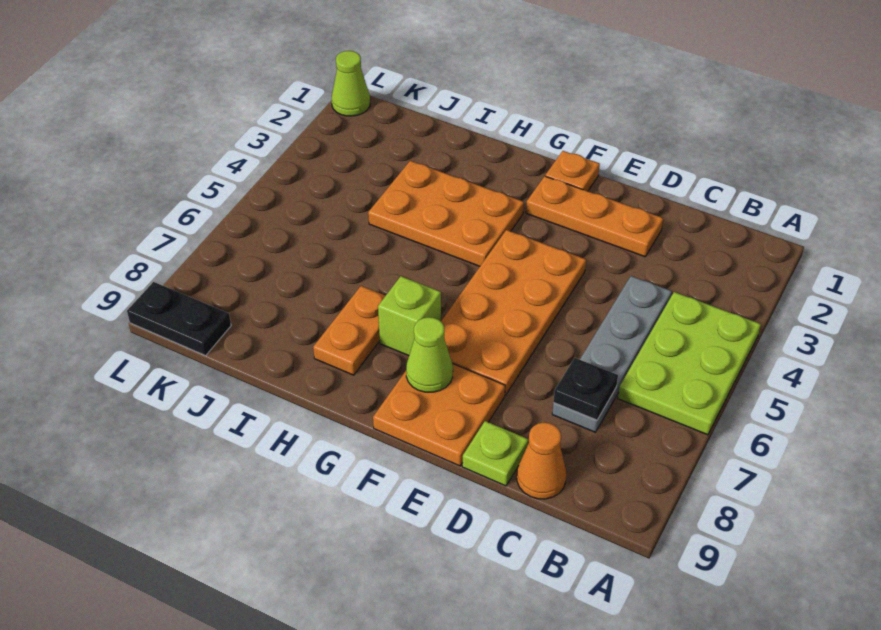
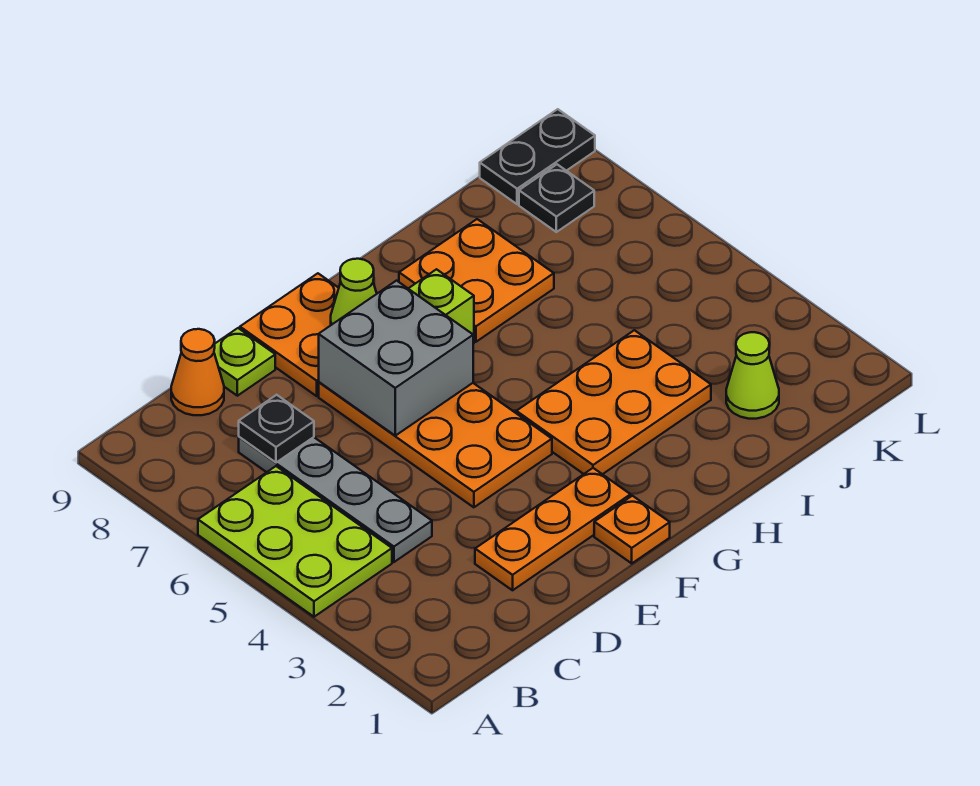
none -> grey 2x2 brick [319,281,473,436]
orange 1x2 plate [313,286,385,375] -> orange 2x2 plate [399,219,554,342]
none -> black 1x1 plate [519,164,594,232]
lime 1x1 cone [331,51,370,116] -> lime 1x1 cone moved to [726,332,779,419]

